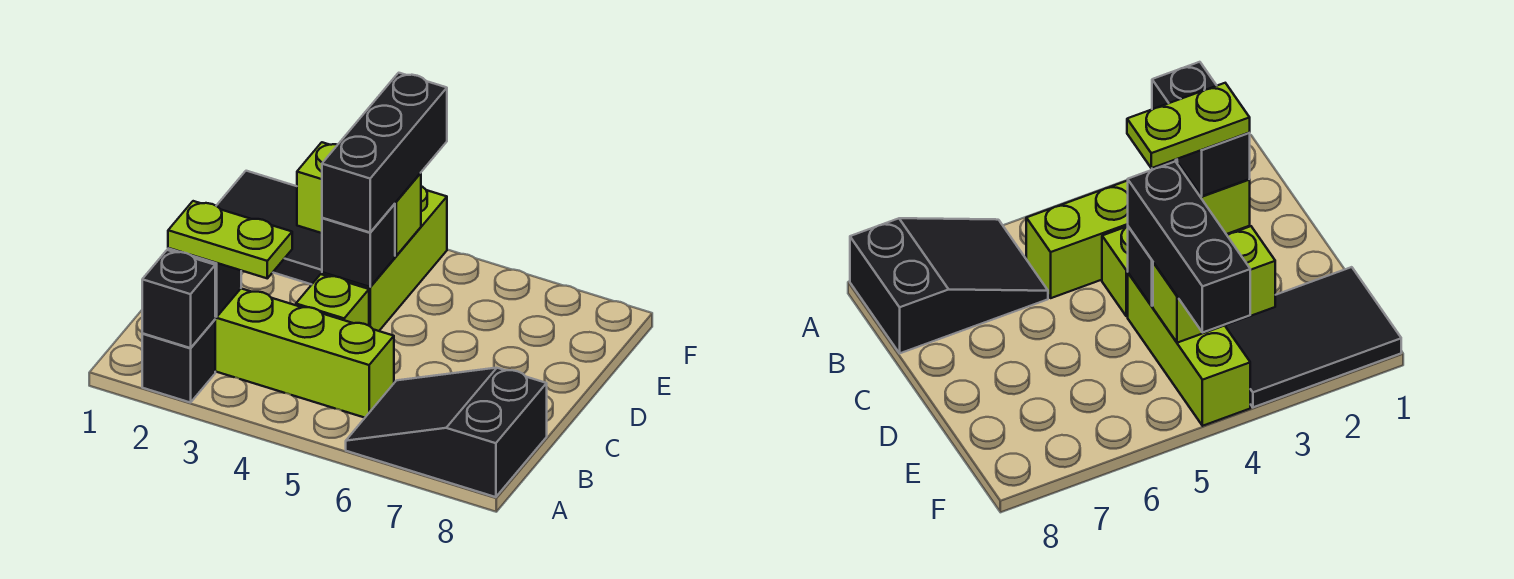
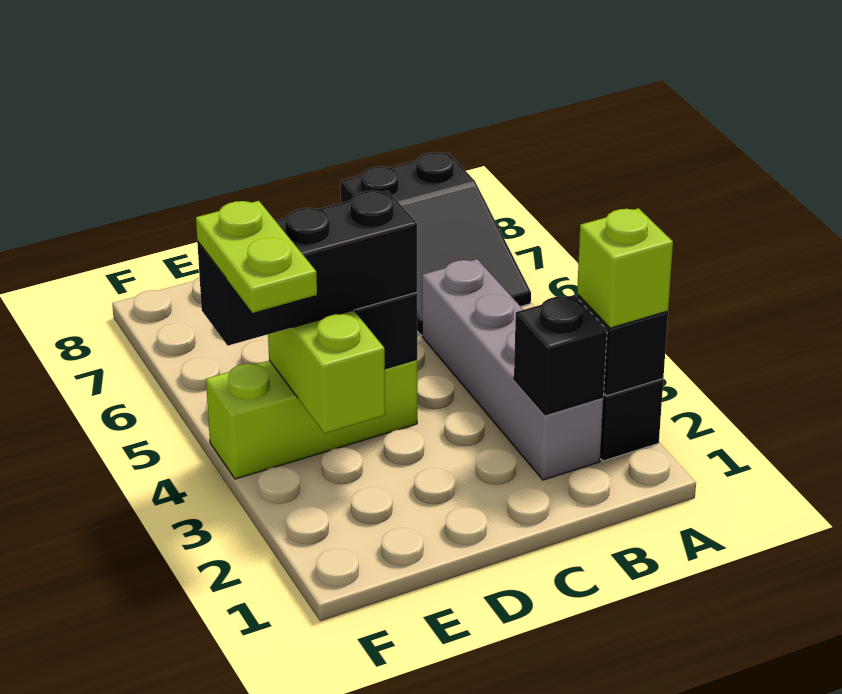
lime 1x4 brick [215,289,394,418] -> grey 1x4 brick [422,259,603,480]
lime 1x2 plate [168,201,292,278] -> lime 1x2 plate moved to [196,201,317,313]
lime 1x1 brick [296,274,369,326] -> lime 1x1 brick moved to [577,208,673,328]
black 2x3 tile [216,171,322,285] -> none

